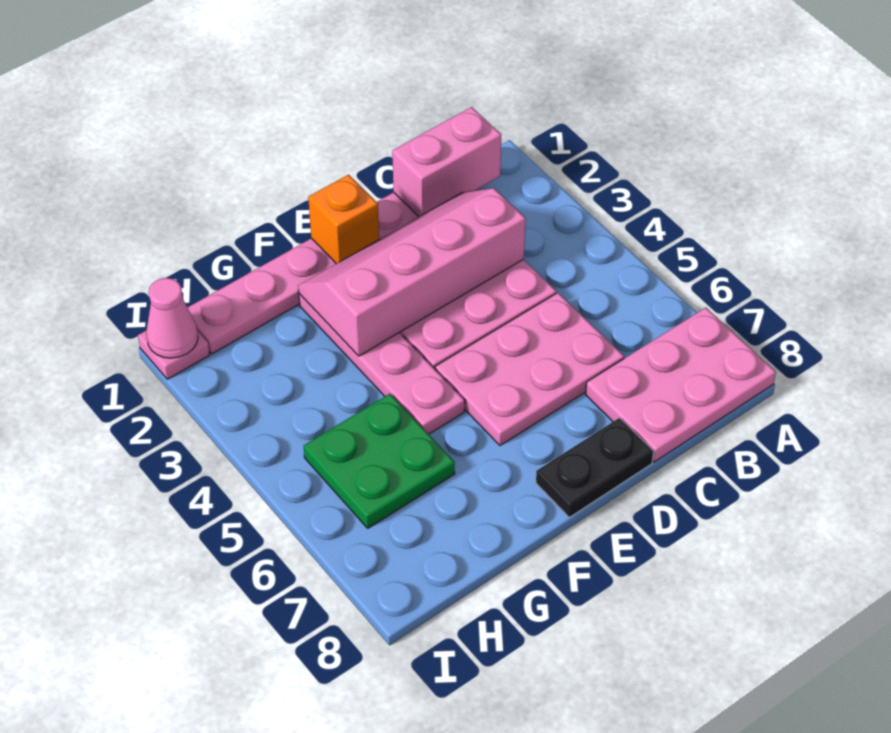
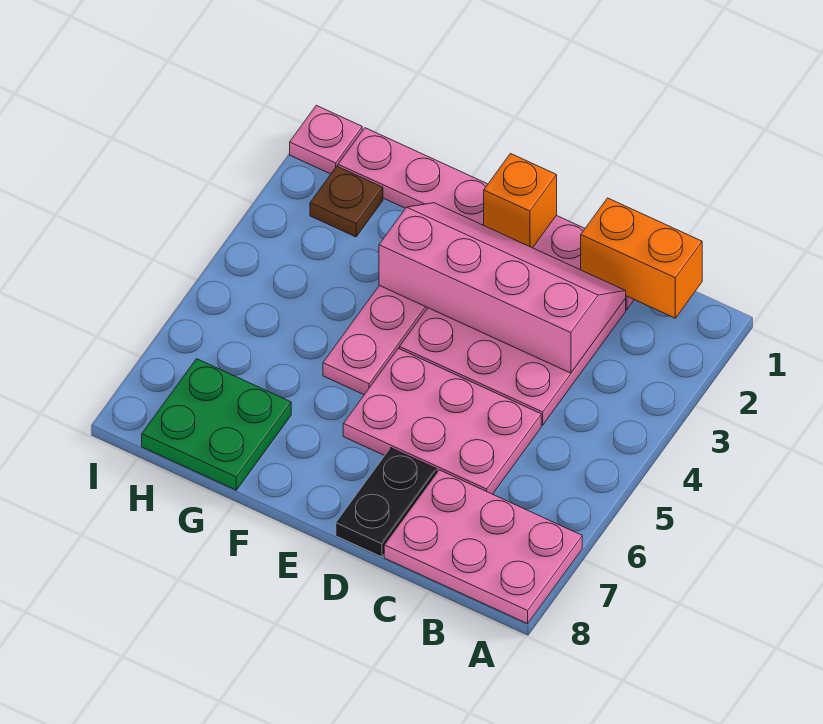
pink 1x2 brick [392,107,501,217] -> orange 1x2 brick [581,198,702,318]
black 1x2 plate [536,418,654,517] -> black 1x2 plate turned to [336,448,437,557]
green 2x2 plate [304,394,455,528] -> green 2x2 plate moved to [142,359,291,490]
none -> brown 1x1 plate [310,166,383,237]
pink 1x1 cone [146,278,198,358] -> none

